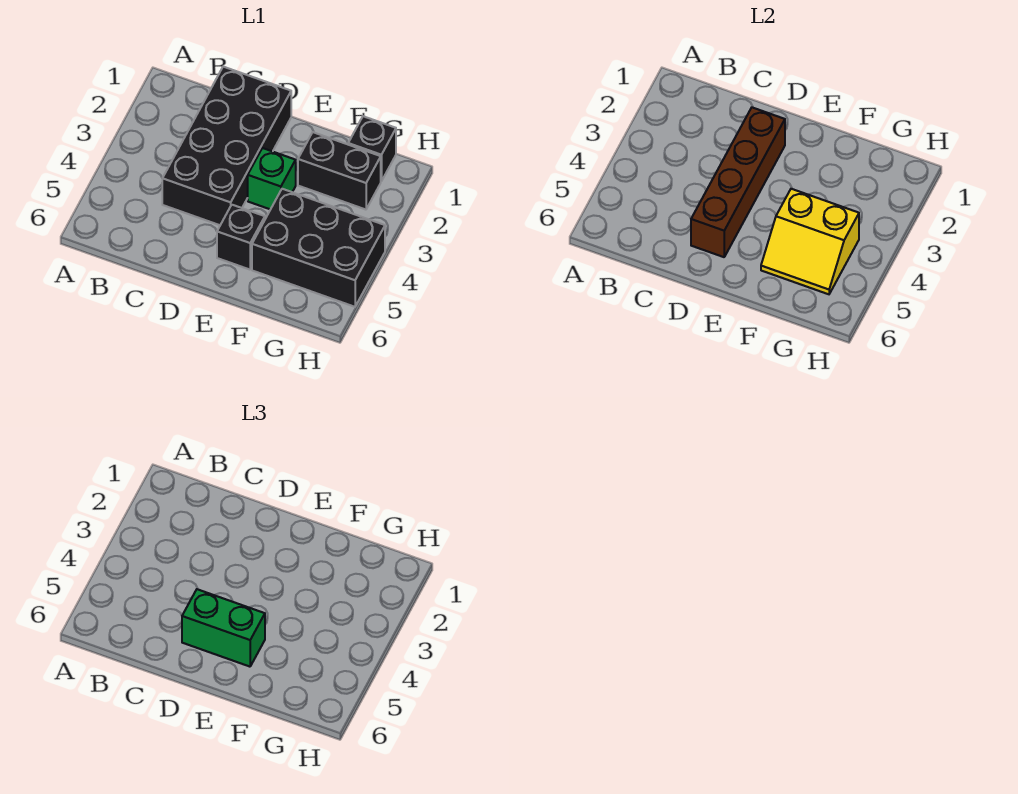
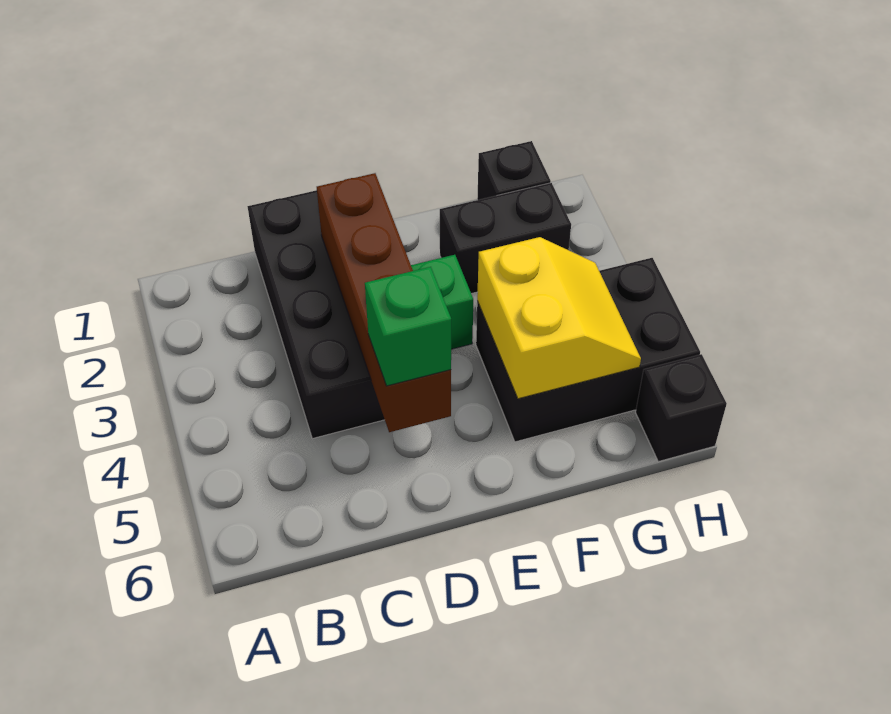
green 1x2 brick [182,589,265,667] -> green 1x1 brick [365,267,451,386]
black 1x1 brick [217,205,265,270] -> black 1x1 brick moved to [636,354,727,462]
yellow 2x2 slope [761,189,859,294] -> yellow 2x2 slope turned to [477,237,641,399]

